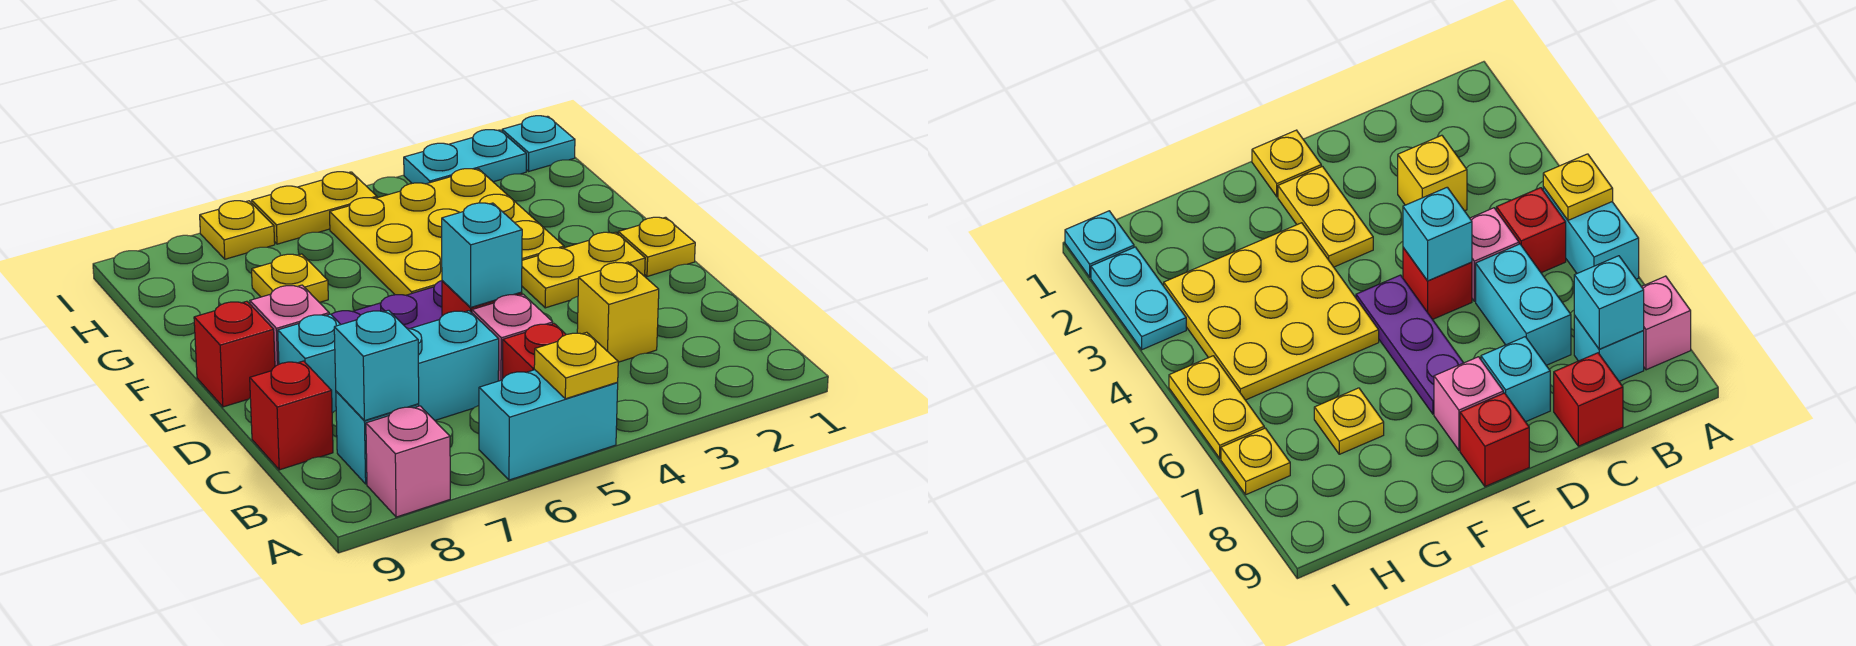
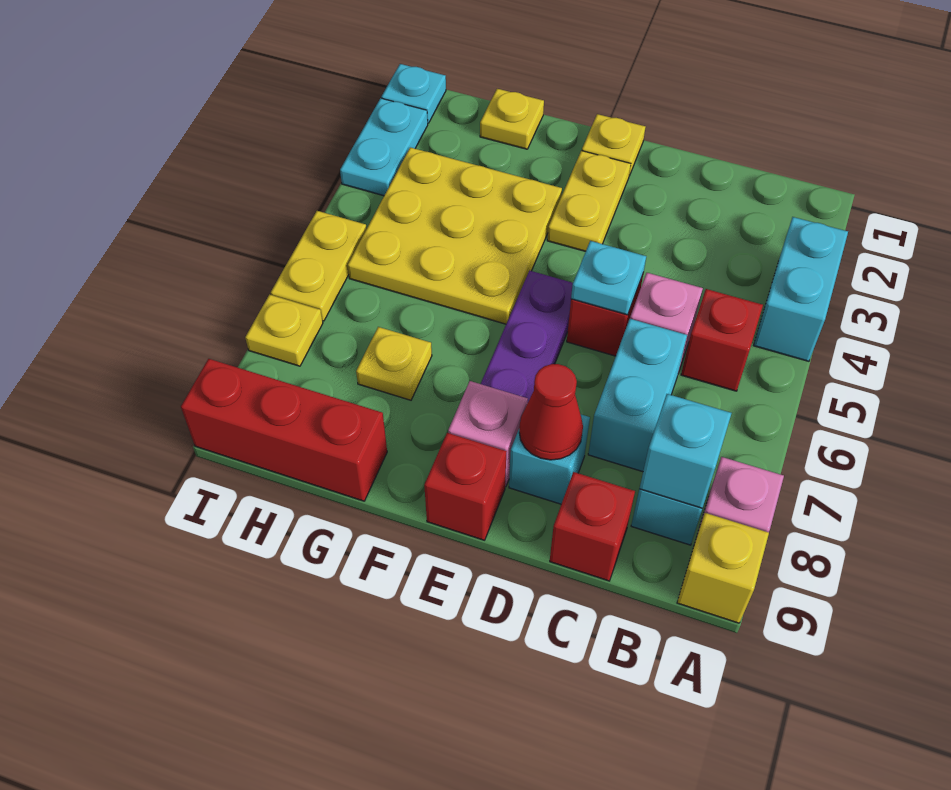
cyan 1x2 brick [479,370,618,480] -> cyan 1x2 brick moved to [754,217,848,361]
yellow 1x1 plate [534,332,618,399] -> yellow 1x1 plate moved to [480,89,544,149]
yellow 1x1 brick [577,262,659,362] -> yellow 1x1 brick moved to [677,513,769,623]
cyan 1x1 brick [442,203,522,307] -> cyan 1x1 plate [571,241,646,315]
none -> red 1x1 cone [519,364,583,460]
none -> red 1x3 brick [181,359,387,501]

